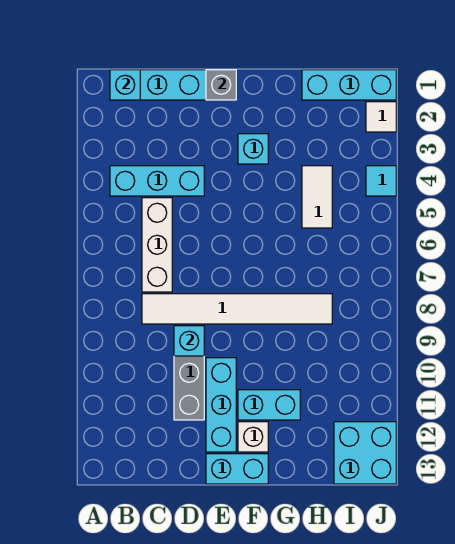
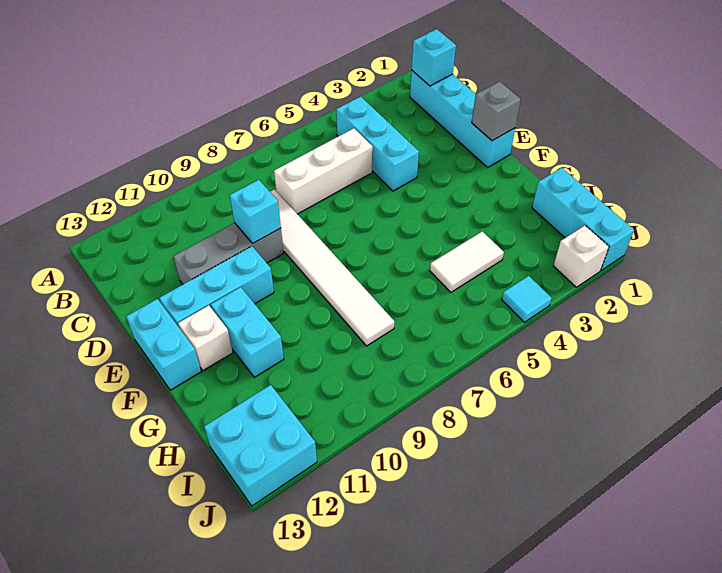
cyan 1x1 brick [238,134,268,164] -> none
white 1x1 tile [366,102,396,132] -> white 1x1 brick [553,225,609,287]

